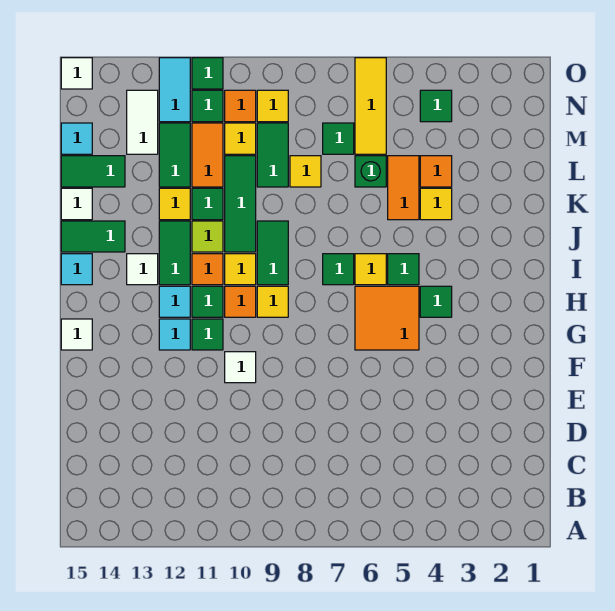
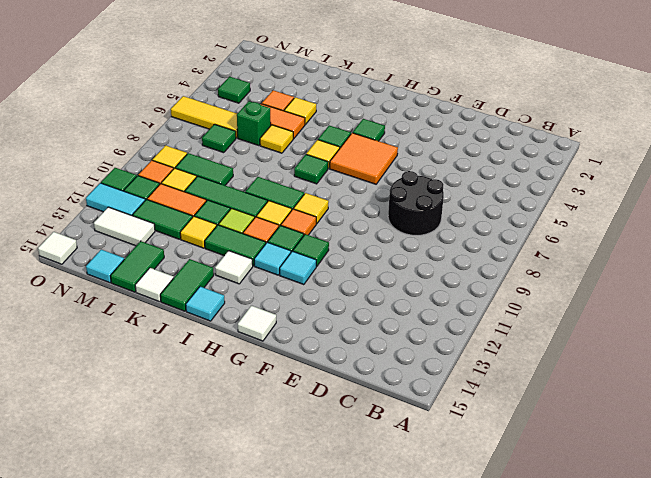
none -> black 2x2 round brick [388,171,444,235]
white 1x1 tile [225,352,256,383] -> none
yellow 1x1 tile [290,156,321,187] -> yellow 1x1 tile moved to [260,125,293,153]

